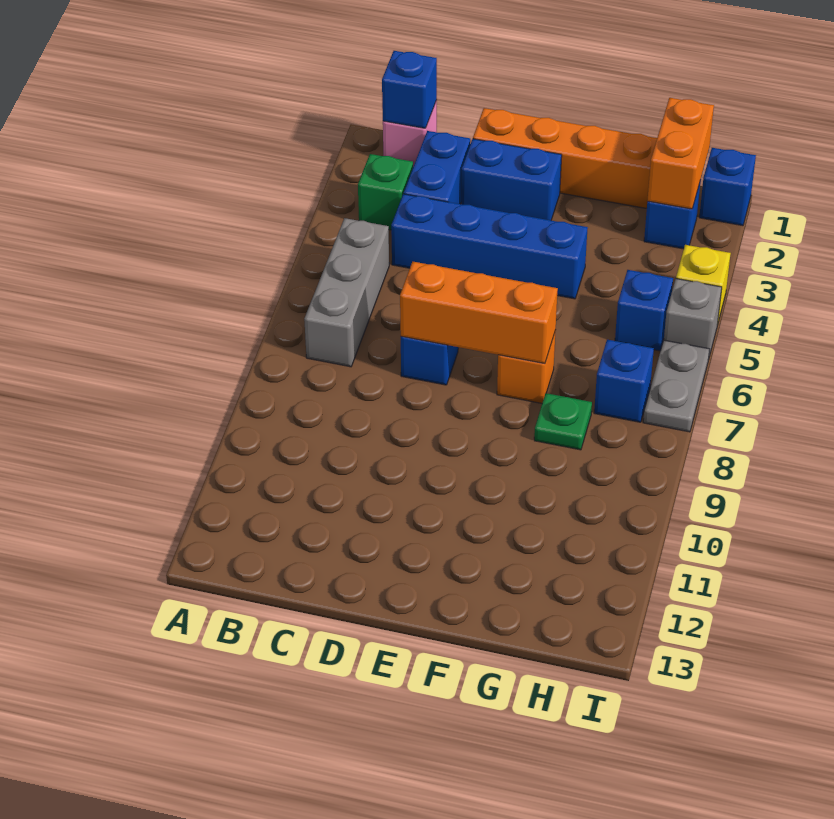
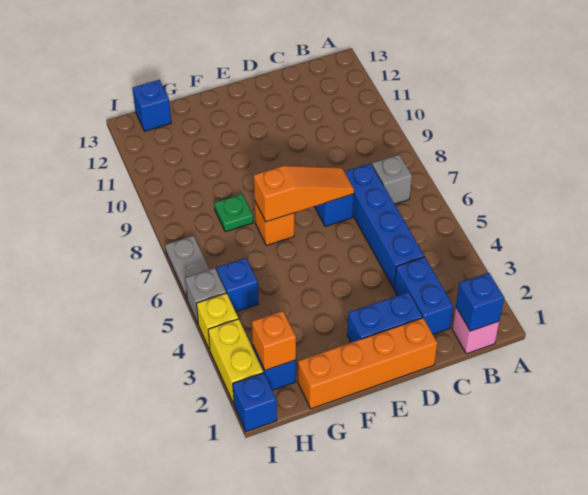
green 1x1 brick [358,154,413,230] -> none
grey 1x3 brick [304,218,389,367] -> grey 1x1 brick [372,155,412,204]
blue 1x4 brick [391,194,588,299] -> blue 1x4 brick turned to [345,163,424,288]
orange 1x3 brick [400,262,558,363] -> orange 1x3 slope [254,166,354,222]
orange 1x2 brick [647,98,714,209] -> orange 1x1 brick [252,311,296,370]
blue 1x1 brick [594,340,654,422] -> blue 1x1 brick moved to [133,80,171,131]
none -> yellow 1x2 brick [208,319,263,404]

